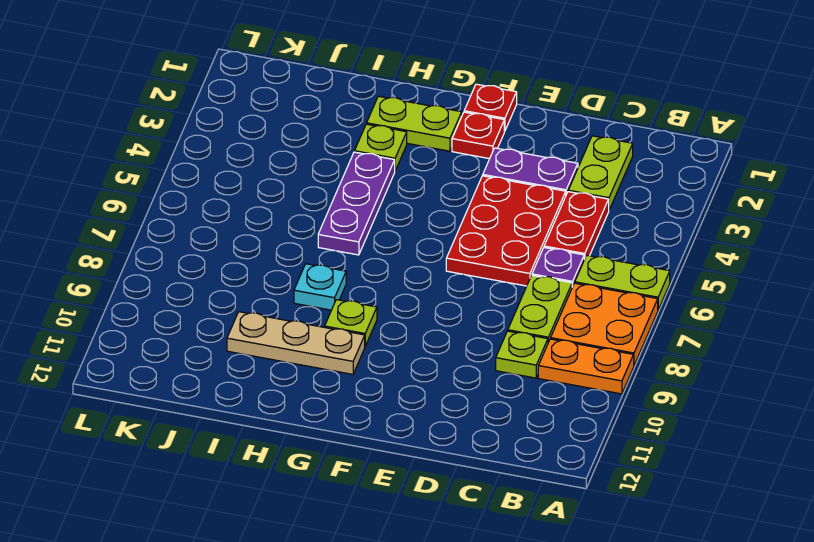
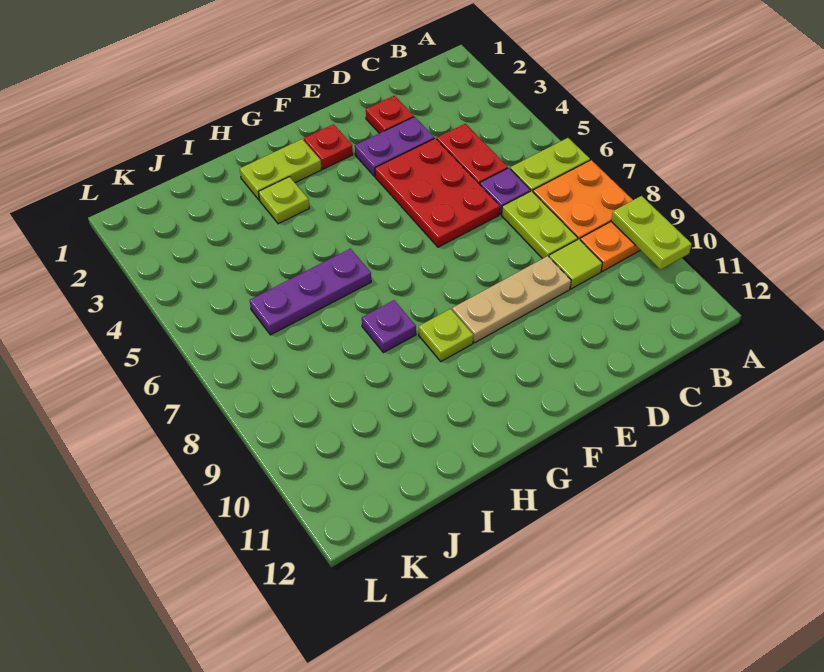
lime 1x2 plate [568,136,633,210] -> lime 1x2 plate moved to [611,196,692,270]
lime 1x1 plate [496,331,548,378] -> lime 1x1 tile [549,239,602,289]
red 1x1 plate [464,84,517,131] -> red 1x1 plate moved to [366,96,414,133]
tan 1x3 plate [227,312,365,374] -> tan 1x3 plate moved to [452,256,571,343]
purple 1x3 plate [318,152,395,255] -> purple 1x3 plate turned to [250,249,371,335]
cyan 1x1 plate [294,264,346,310] -> purple 1x1 plate [362,300,416,353]

